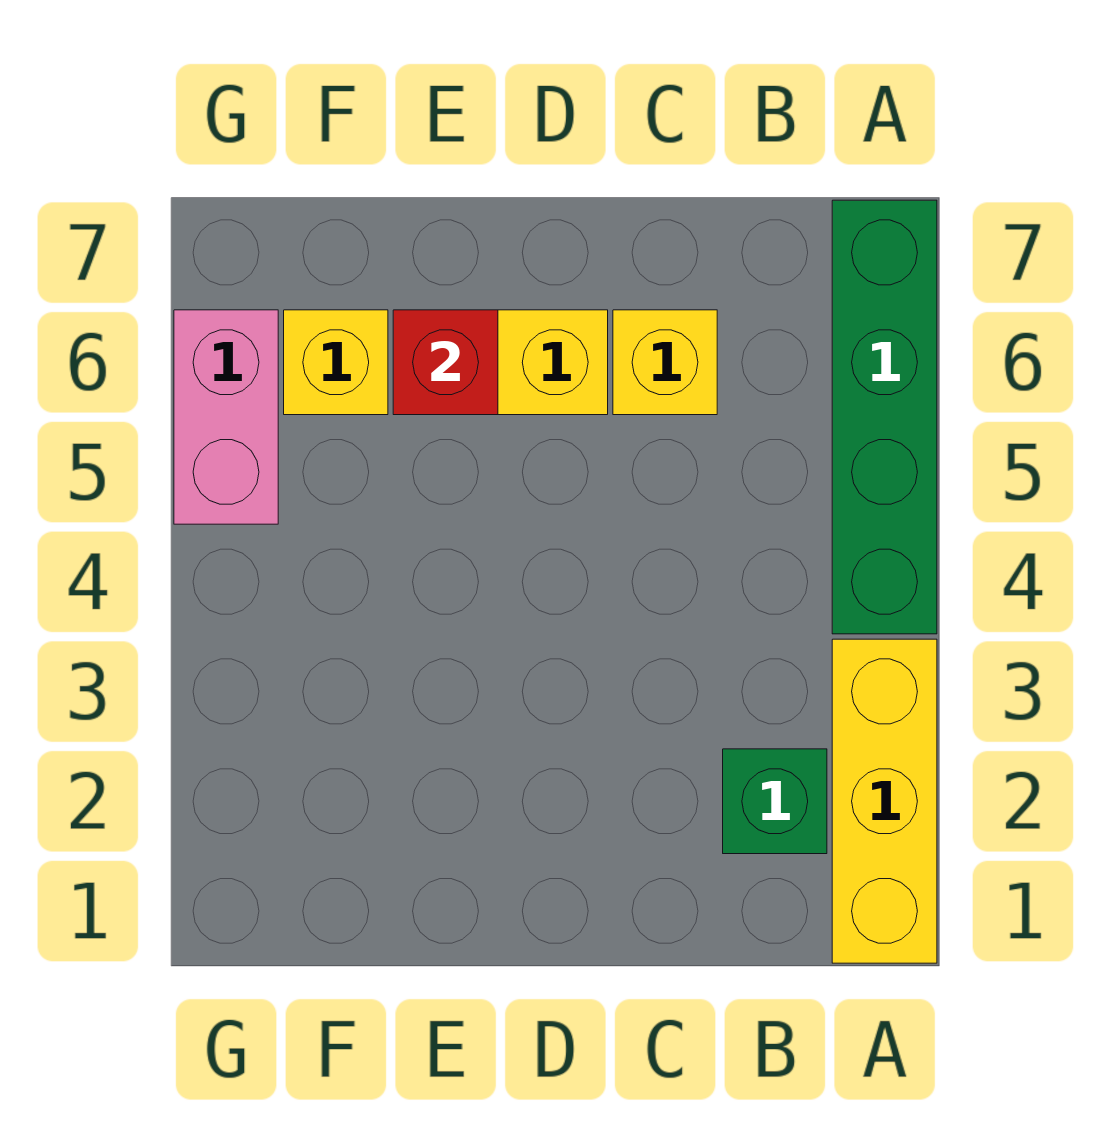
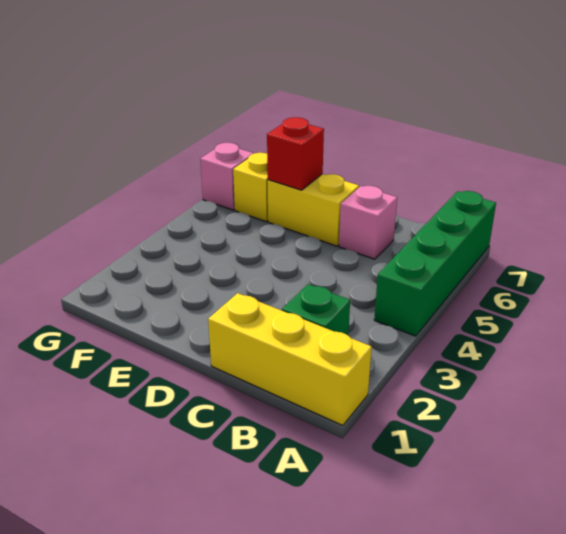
yellow 1x3 brick [832,639,937,963] -> yellow 1x3 brick turned to [208,293,372,426]
yellow 1x1 brick [613,310,717,415] -> pink 1x1 brick [339,186,397,259]
pink 1x2 brick [174,310,278,524] -> pink 1x1 brick [200,143,254,210]

